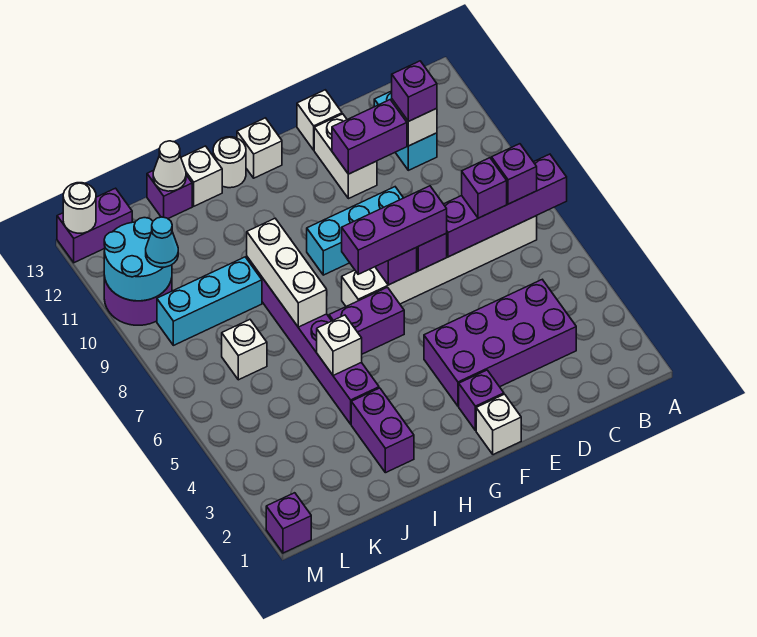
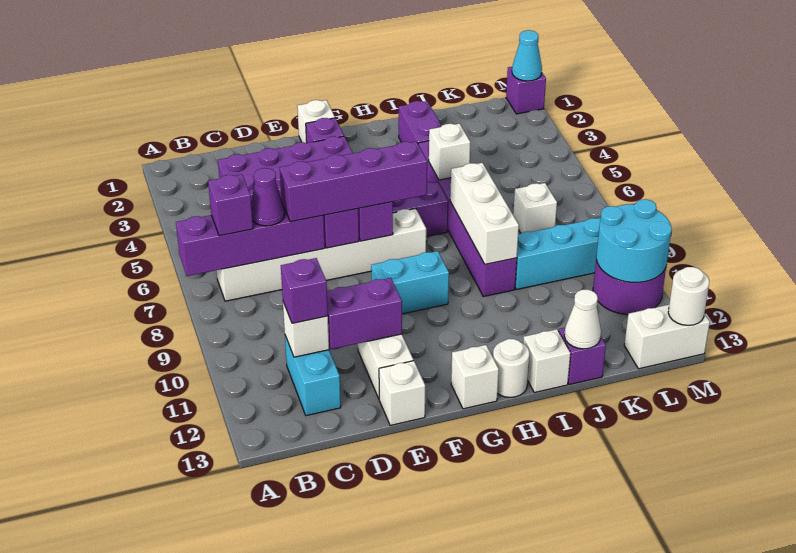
purple 1x1 brick [462,158,507,218] -> purple 1x1 cone [251,168,285,226]
purple 1x3 brick [342,186,447,274] -> purple 1x4 brick [280,141,427,222]
cyan 1x3 brick [307,187,403,275] -> cyan 1x2 brick [371,251,449,314]
cyan 1x1 cone [146,217,178,267] -> cyan 1x1 cone moved to [512,30,542,81]
purple 1x2 brick [57,188,132,263] -> white 1x2 brick [624,305,710,369]

